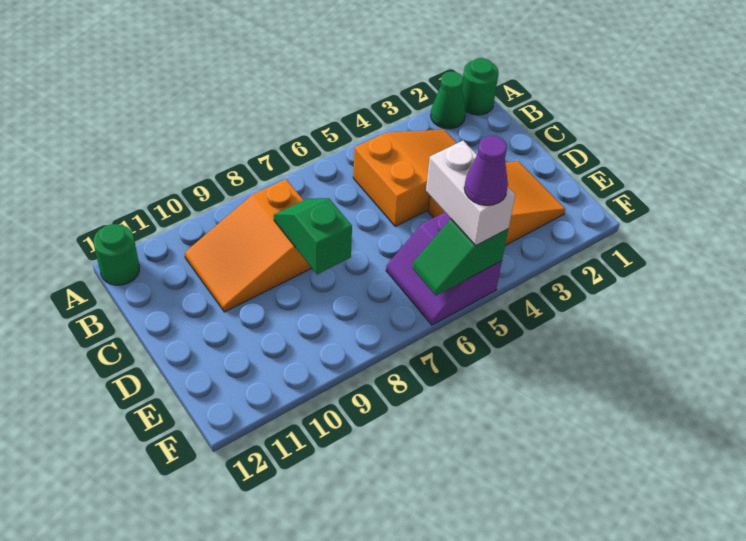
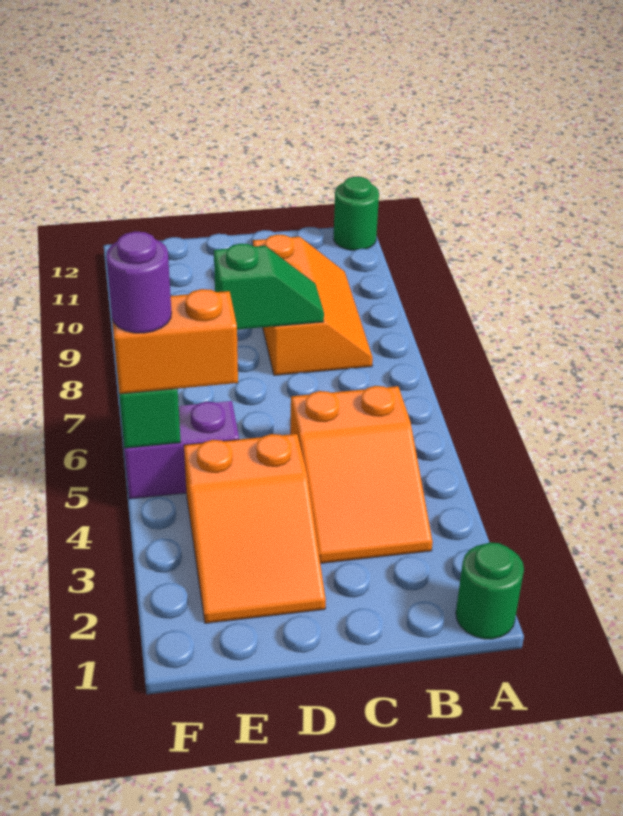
green 1x1 cone [431,72,466,129] -> none
orange 2x3 slope [185,179,312,312] -> orange 2x3 slope turned to [253,234,373,375]
white 1x2 brick [426,141,515,245] -> orange 1x2 brick [112,289,238,394]
purple 1x1 cone [464,136,508,205] -> purple 1x1 round brick [106,231,172,333]

